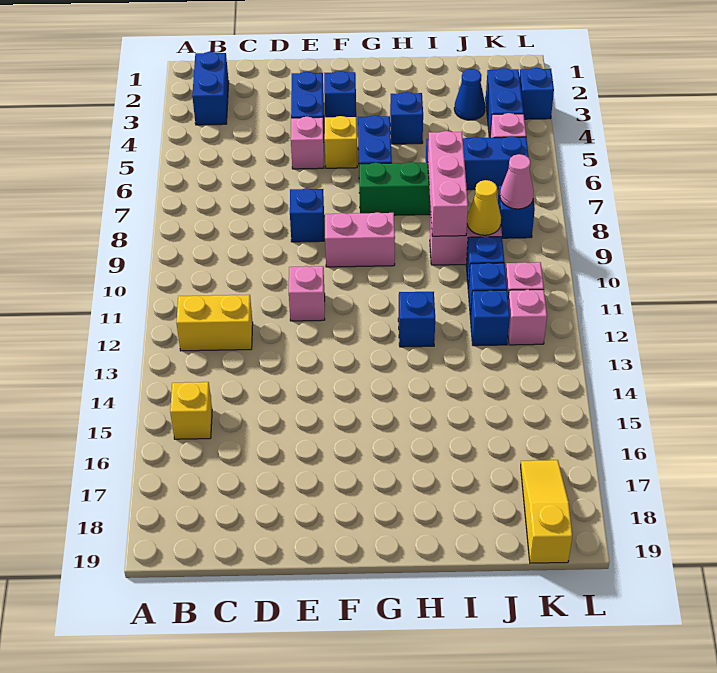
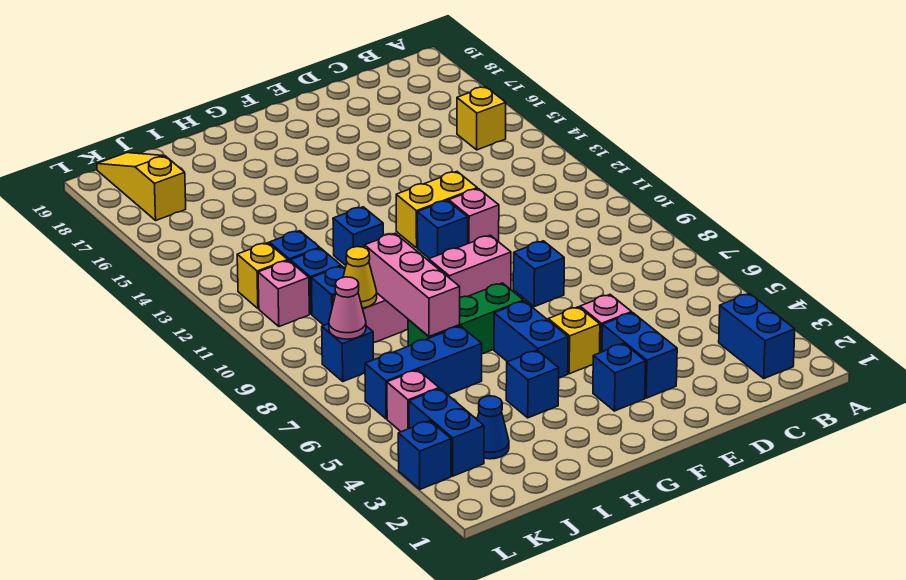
yellow 1x2 brick [176,295,253,351] -> yellow 1x2 brick moved to [396,172,477,248]
none -> blue 1x1 brick [417,200,468,259]
pink 1x1 brick [508,290,547,345] -> yellow 1x1 brick [237,243,288,309]
yellow 1x3 slope [521,460,572,563] -> yellow 1x3 slope turned to [97,153,186,220]

